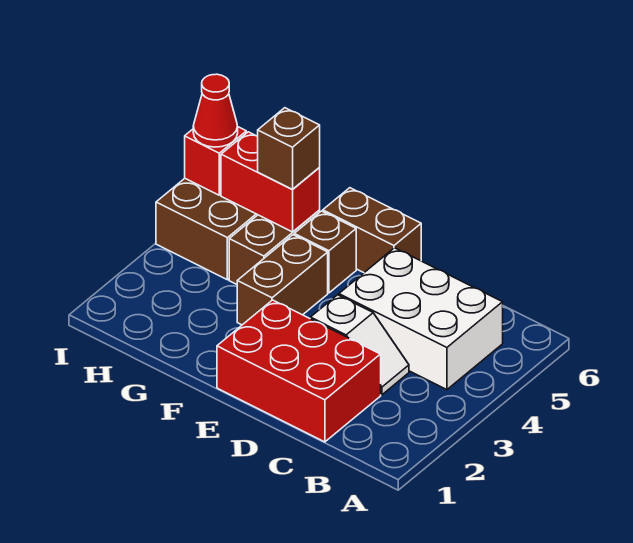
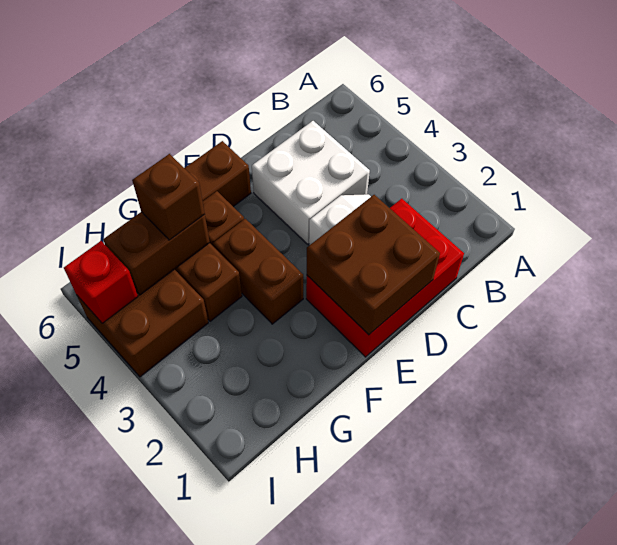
white 2x3 brick [339,248,503,390] -> white 2x2 brick [252,121,370,244]
none -> brown 2x2 brick [307,195,440,335]
red 1x2 brick [221,132,320,232] -> brown 1x2 brick [103,212,210,295]
red 1x1 cone [193,74,238,147] -> none

